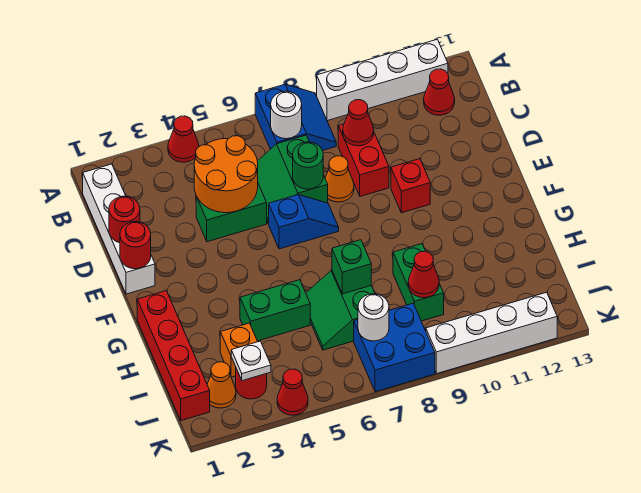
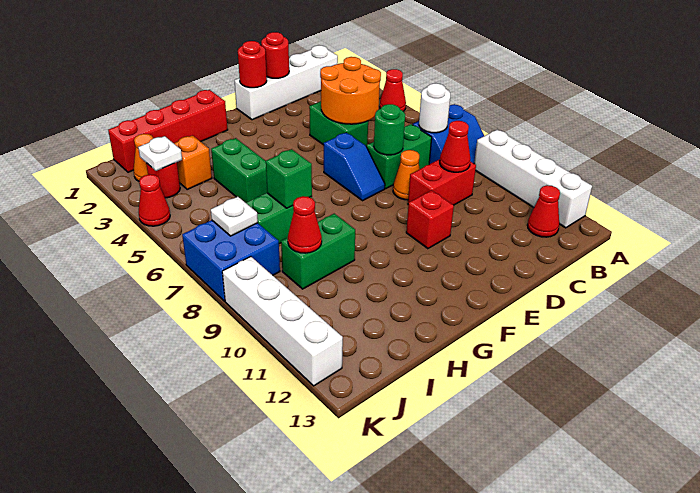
white 1x1 round brick [358,294,389,341] -> white 1x1 plate [211,197,258,236]

